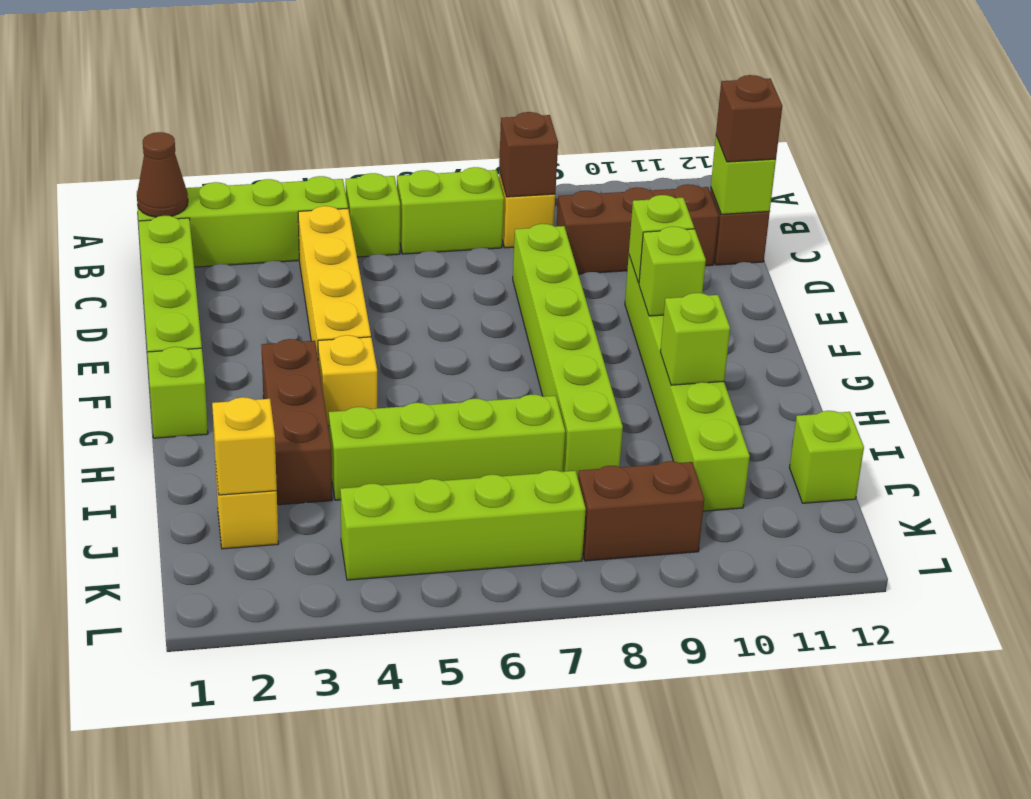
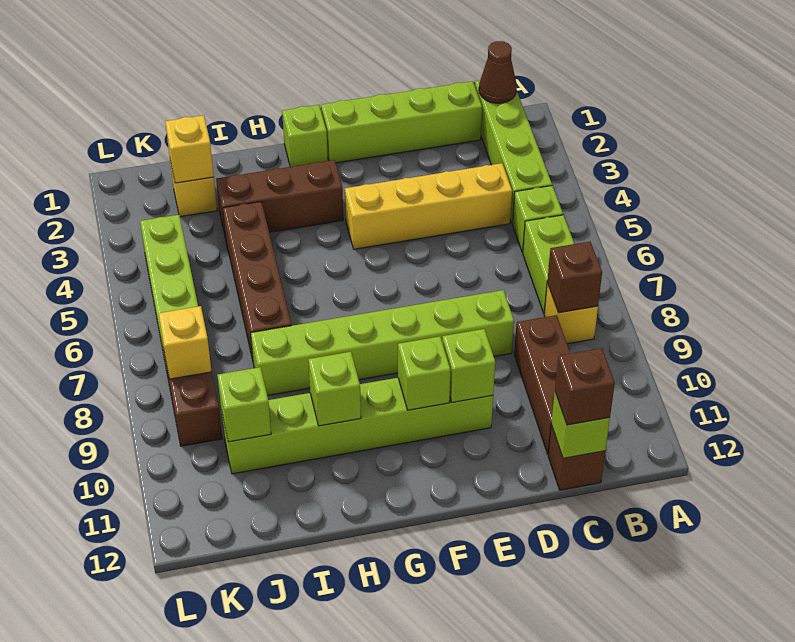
yellow 1x1 brick [318,335,377,426] -> yellow 1x1 brick moved to [159,306,212,379]
lime 1x4 brick [329,395,565,500] -> brown 1x4 brick [223,202,291,360]
lime 1x1 brick [789,411,864,503] -> lime 1x1 brick moved to [217,367,271,442]

